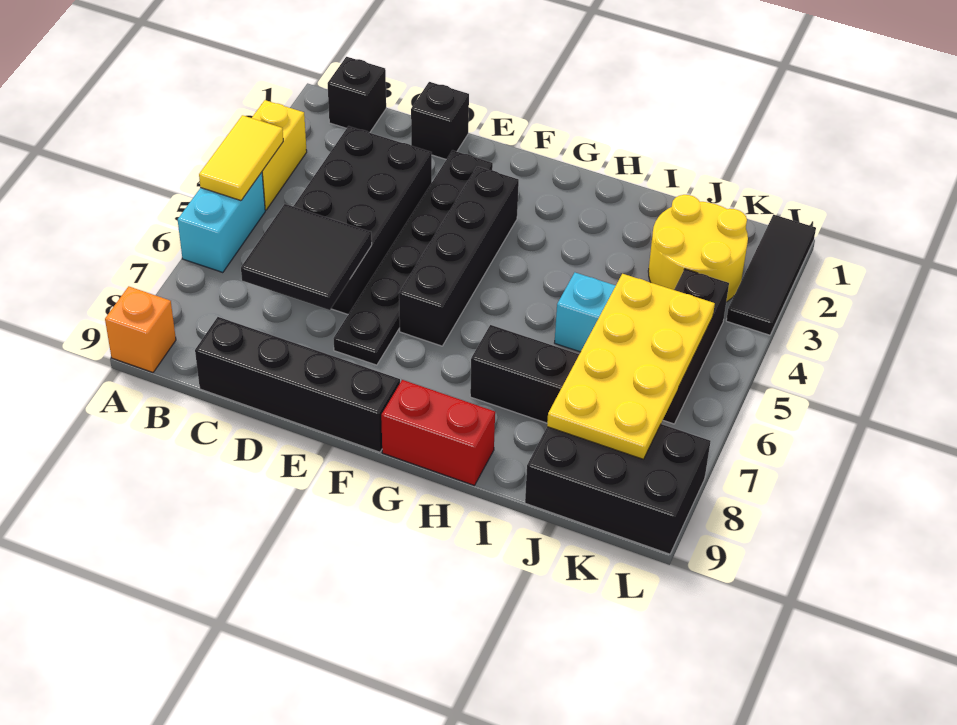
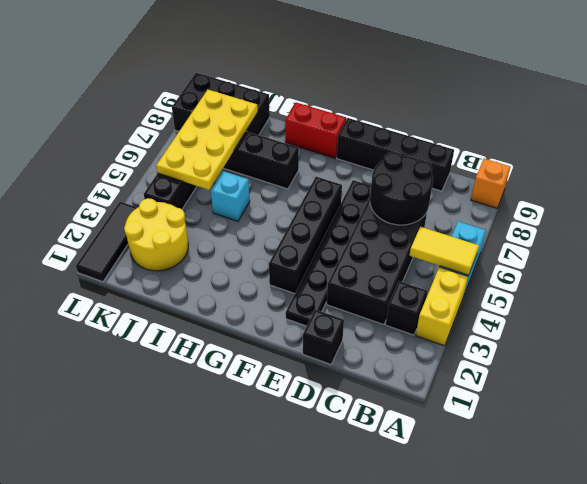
yellow 1x2 tile [199,115,283,201] -> yellow 1x2 tile turned to [410,227,479,275]
black 1x1 brick [328,57,386,133] -> black 1x1 brick moved to [386,281,427,335]
black 2x2 tile [241,204,372,310] -> black 2x2 round brick [370,152,433,225]

